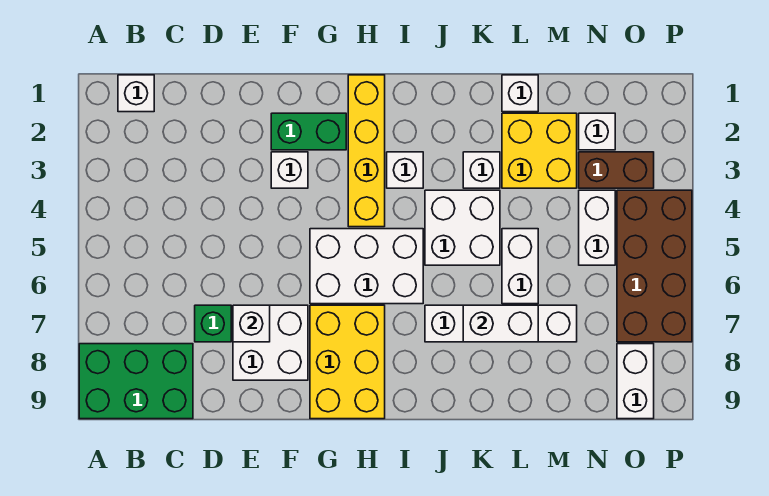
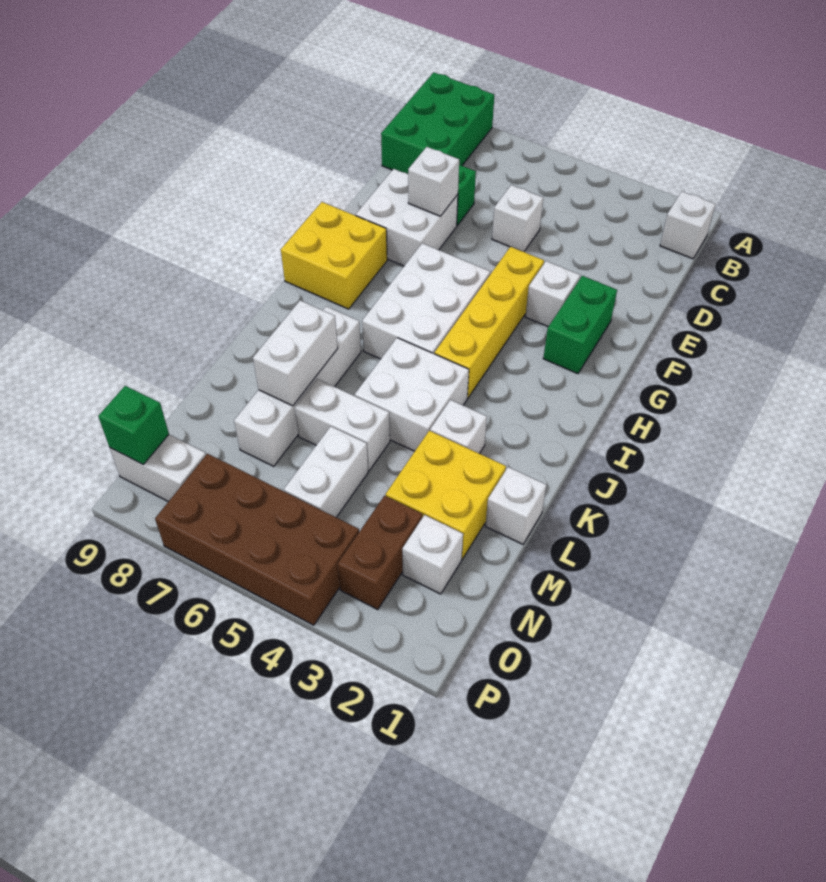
yellow 2x3 brick [310,305,385,419] -> yellow 2x2 brick [281,202,387,309]
yellow 1x4 brick [348,75,385,227] -> yellow 1x4 brick turned to [434,247,544,398]
white 1x1 brick [387,152,423,188] -> white 1x1 brick moved to [492,185,543,252]
white 1x2 brick [579,190,615,265] -> white 1x2 brick turned to [284,427,368,517]
none -> green 1x1 brick [98,386,169,464]

